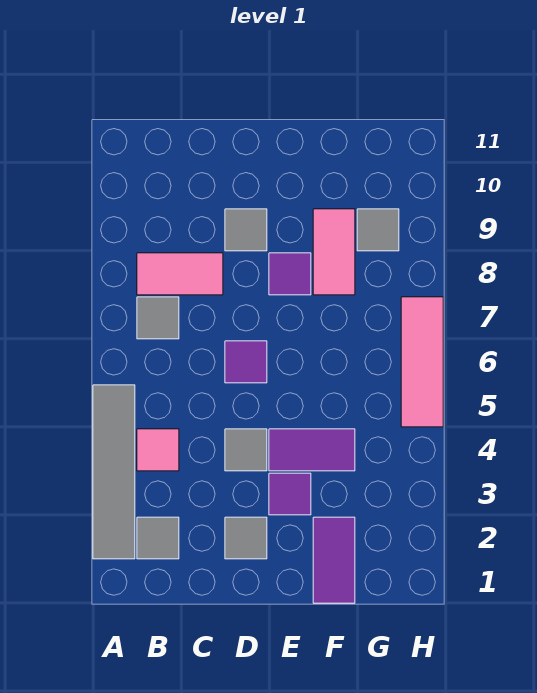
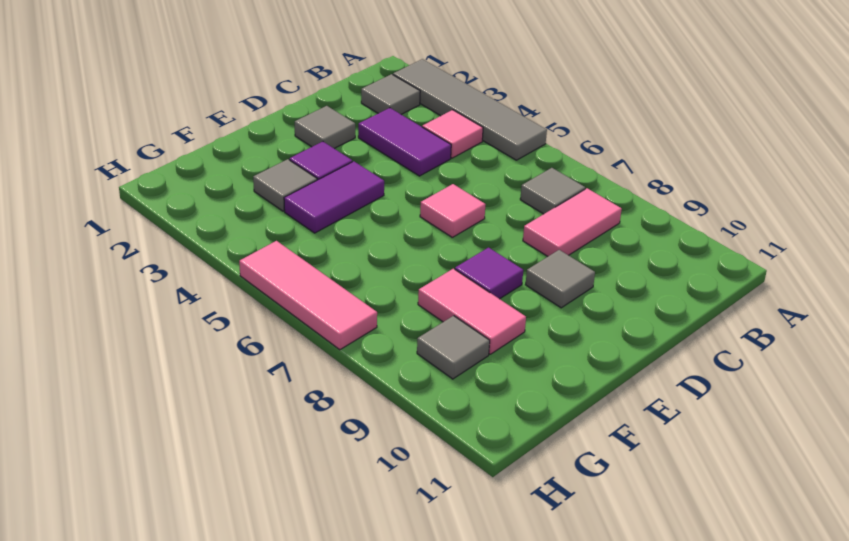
grey 1x1 tile [225,429,267,471] -> grey 1x1 tile moved to [253,159,317,211]
purple 1x1 tile [225,341,267,383] -> pink 1x1 tile [420,184,486,237]
purple 1x2 tile [313,517,355,603] -> purple 1x2 tile moved to [358,108,451,176]

